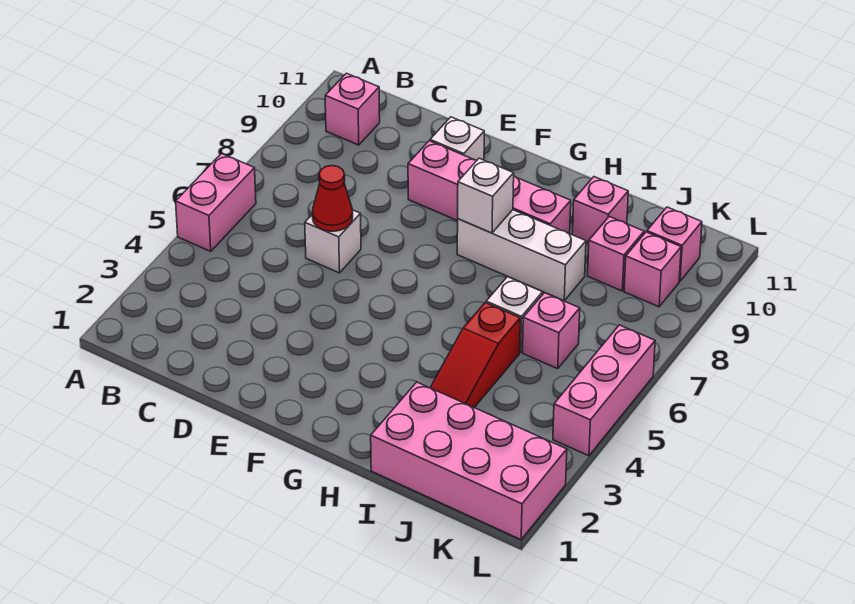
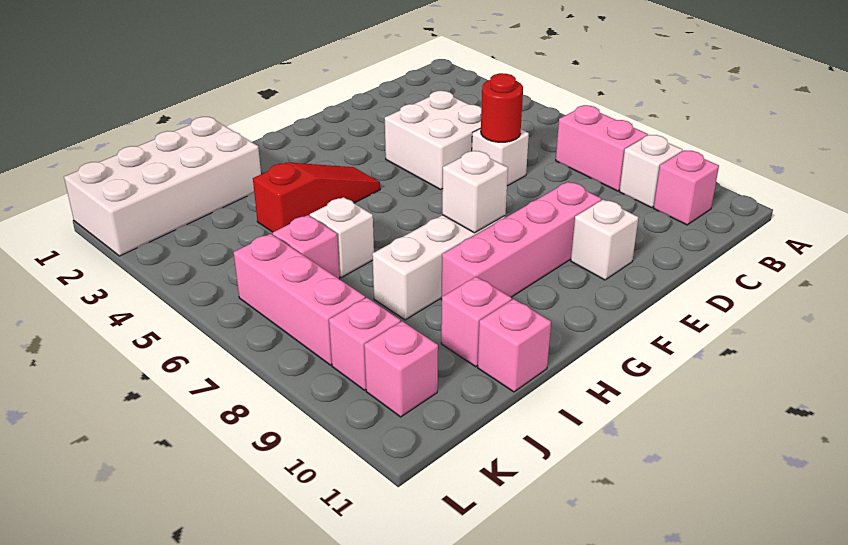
pink 1x2 brick [176,153,256,251] -> pink 1x2 brick moved to [556,105,648,191]
none -> white 1x1 brick [619,135,683,207]
none -> white 2x2 brick [385,91,482,189]
red 1x1 cone [312,165,353,231] -> red 1x1 round brick [481,73,523,142]
pink 2x4 brick [371,382,567,540] -> white 2x4 brick [64,117,261,256]
red 1x3 slope [430,303,520,407] -> red 1x3 slope turned to [253,162,380,232]
pink 1x1 brick [588,217,644,291] -> pink 1x1 brick moved to [478,299,551,392]
pink 1x3 brick [553,325,655,456] -> pink 1x3 brick moved to [234,234,365,365]

